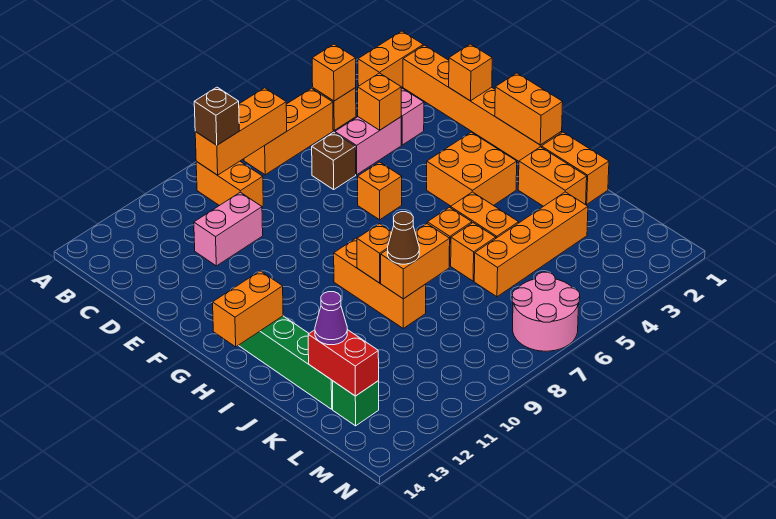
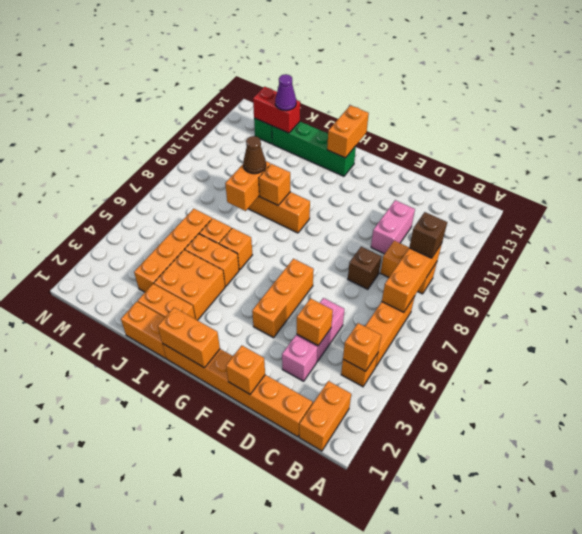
brown 1x1 brick [312,132,356,189] -> brown 1x1 brick moved to [348,247,382,289]
orange 1x1 brick [358,162,402,220] -> orange 1x3 brick [252,259,314,338]
orange 2x2 brick [427,132,517,206] -> orange 2x2 brick moved to [154,250,225,320]
pink 2x2 round brick [512,272,580,351] -> none

